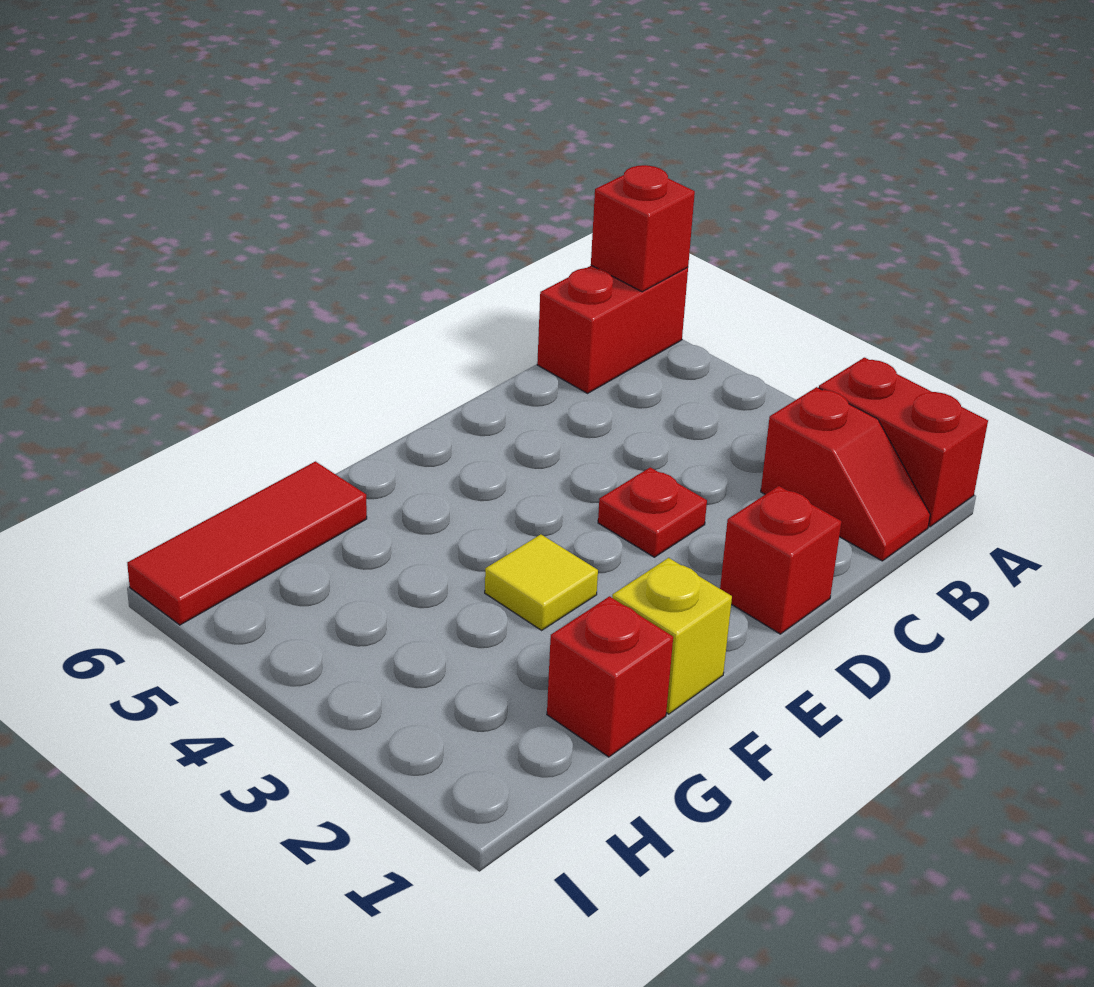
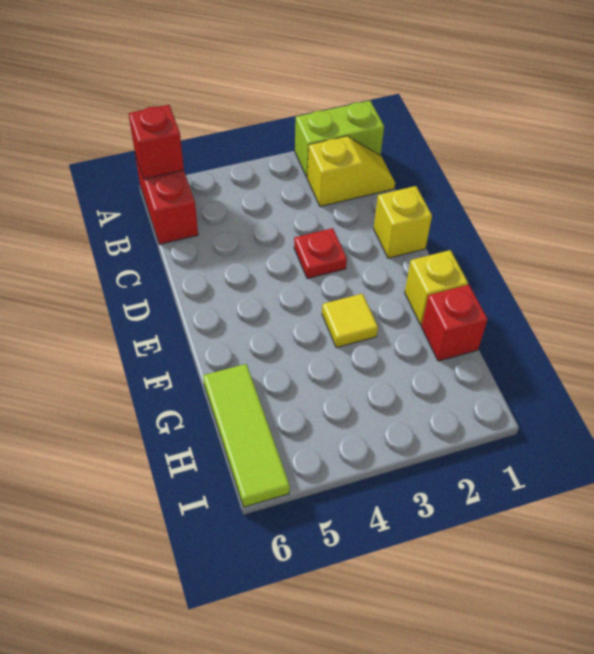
red 1x2 brick [819,358,988,527] -> lime 1x2 brick [295,101,384,177]
red 1x2 slope [761,387,930,561] -> yellow 1x2 slope [307,136,395,207]
red 1x1 brick [720,486,842,634] -> yellow 1x1 brick [374,186,432,258]
red 1x3 tile [127,461,367,625] -> lime 1x3 tile [203,364,290,507]

